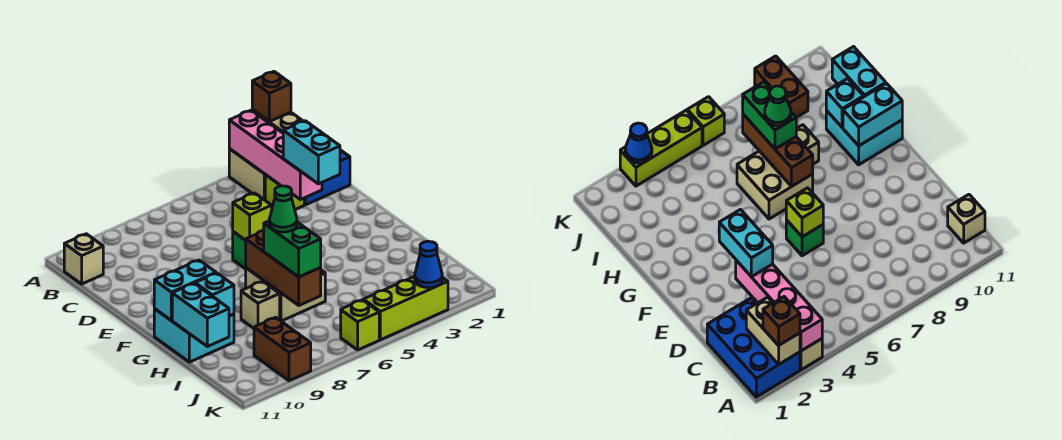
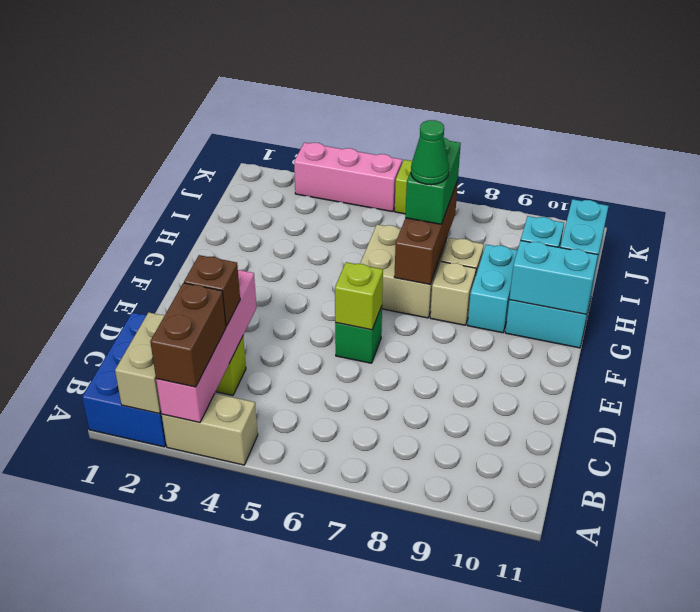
brown 1x1 brick [252,71,291,122] -> brown 1x1 brick moved to [184,255,240,326]
tan 1x2 brick [229,149,265,200] -> tan 1x2 brick turned to [162,394,258,465]
tan 1x1 brick [64,234,103,284] -> tan 1x1 brick moved to [430,262,476,325]
cyan 1x2 brick [283,121,340,184] -> cyan 1x2 brick moved to [468,244,518,333]
brown 1x2 brick [254,317,311,381] -> brown 1x2 brick moved to [150,283,226,387]
lime 1x3 brick [363,276,448,340] -> pink 1x3 brick [294,143,402,212]
blue 1x1 cone [415,241,442,288] -> none

